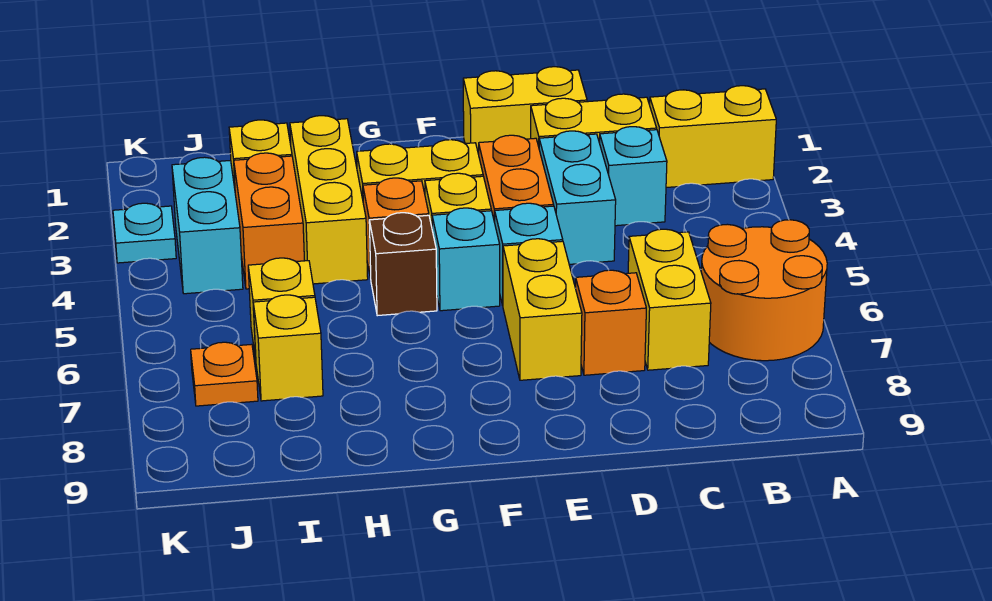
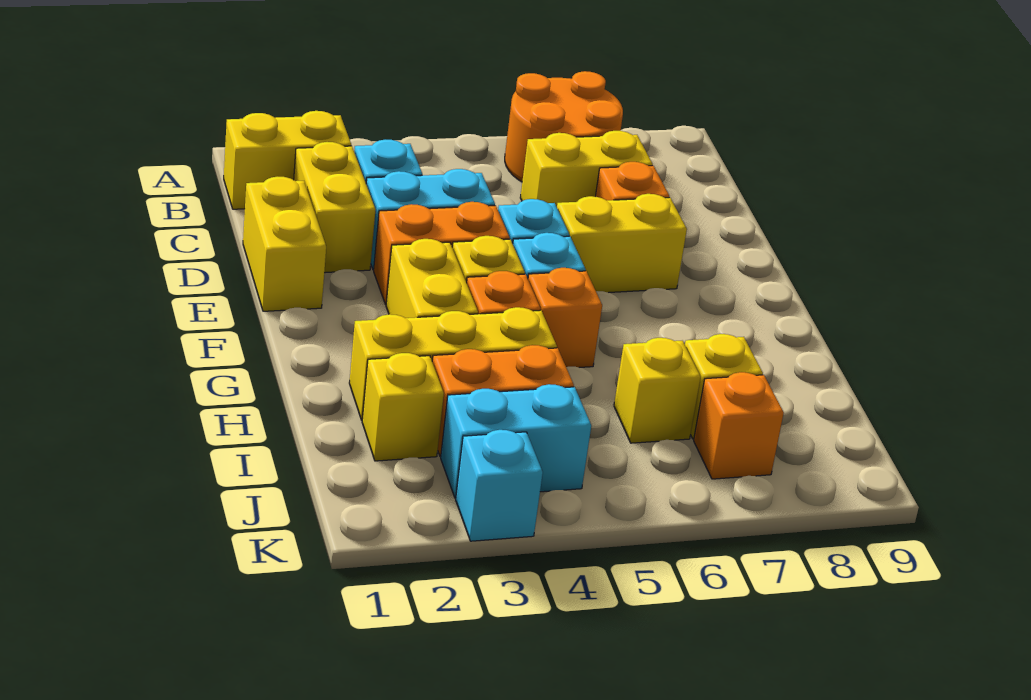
yellow 1x2 brick [650,86,776,188] -> yellow 1x2 brick turned to [224,111,351,209]
brown 1x1 brick [369,213,437,316] -> orange 1x1 brick [528,268,602,368]
orange 1x1 plate [191,342,258,406] -> orange 1x1 brick [694,372,784,479]
cyan 1x1 plate [113,203,176,263] -> cyan 1x1 brick [456,430,543,541]

